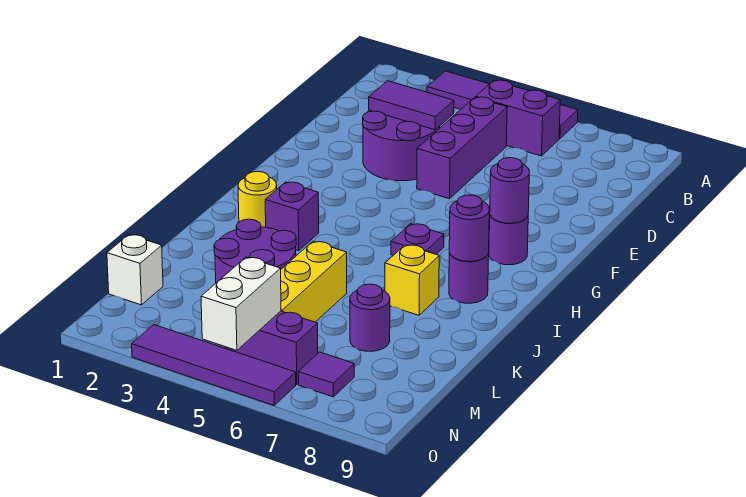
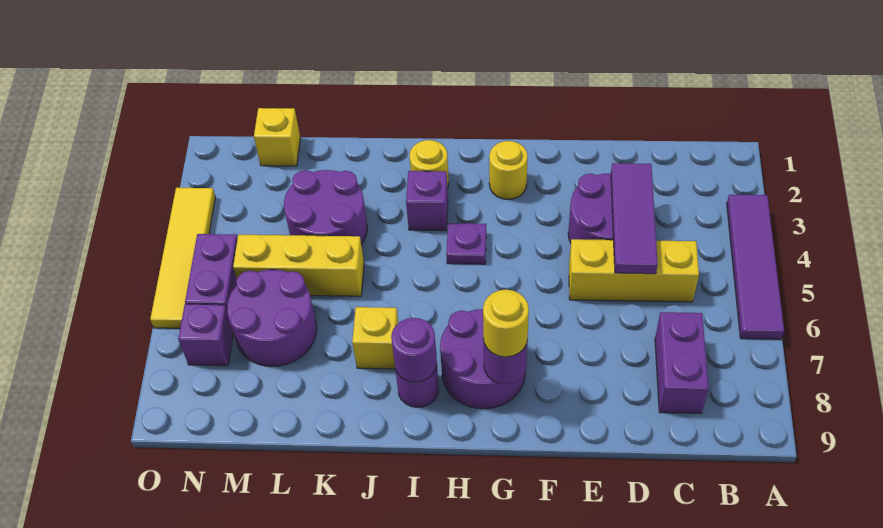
purple 1x2 brick [476,80,560,156] -> purple 1x2 brick moved to [655,312,709,413]
purple 1x3 brick [417,97,507,199] -> yellow 1x3 brick [569,239,699,302]
purple 1x2 tile [369,81,454,130] -> purple 1x3 tile [611,163,658,274]
none -> yellow 1x1 round brick [489,141,528,199]
purple 1x1 round brick [489,216,528,265] -> purple 2x2 round brick [440,309,525,409]
none -> yellow 1x1 round brick [483,290,529,357]
purple 1x1 plate [391,224,444,255] -> purple 1x1 plate moved to [446,223,486,264]
purple 1x1 round brick [350,284,390,351] -> purple 2x2 round brick [227,270,317,367]
white 1x1 brick [107,235,163,305] -> yellow 1x1 brick [254,108,300,166]
white 1x2 brick [201,257,281,350] -> none
purple 1x1 tile [298,352,354,397] -> purple 1x1 brick [178,304,233,366]
purple 1x4 tile [132,325,296,405] -> yellow 1x4 tile [150,188,215,328]

